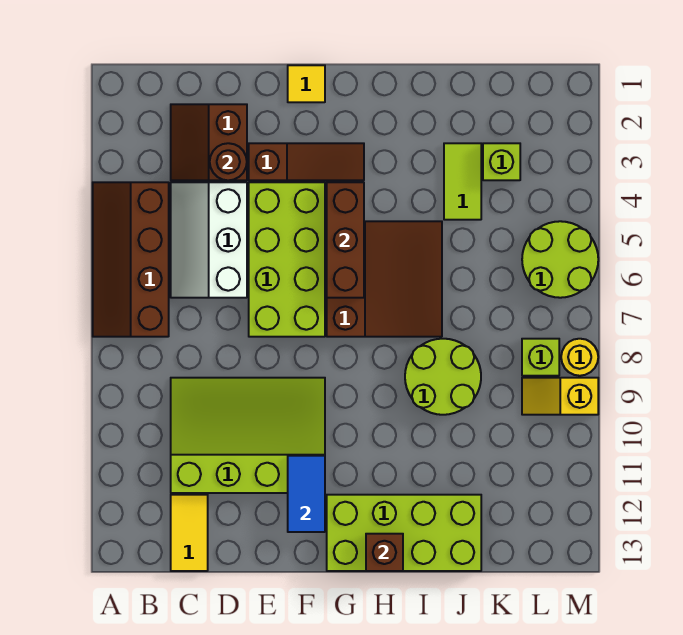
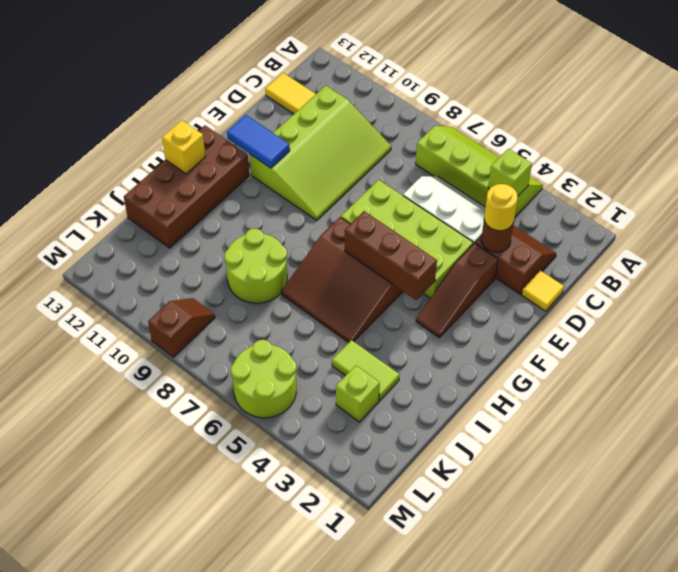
brown 2x4 slope [93,182,169,337] -> lime 2x4 slope [416,126,543,217]
yellow 1x1 tile [288,65,325,102] -> yellow 1x1 tile moved to [522,270,564,311]
lime 2x4 brick [327,495,481,571] -> brown 2x4 brick [124,126,249,248]
brown 1x1 brick [366,534,403,571] -> yellow 1x1 brick [162,120,206,174]
lime 1x1 brick [522,339,559,376] -> lime 1x1 brick moved to [488,149,532,196]
yellow 1x2 slope [522,378,598,415] -> brown 1x2 slope [148,298,215,357]
yellow 1x1 round brick [561,339,598,376] -> yellow 1x1 round brick moved to [484,184,518,231]

